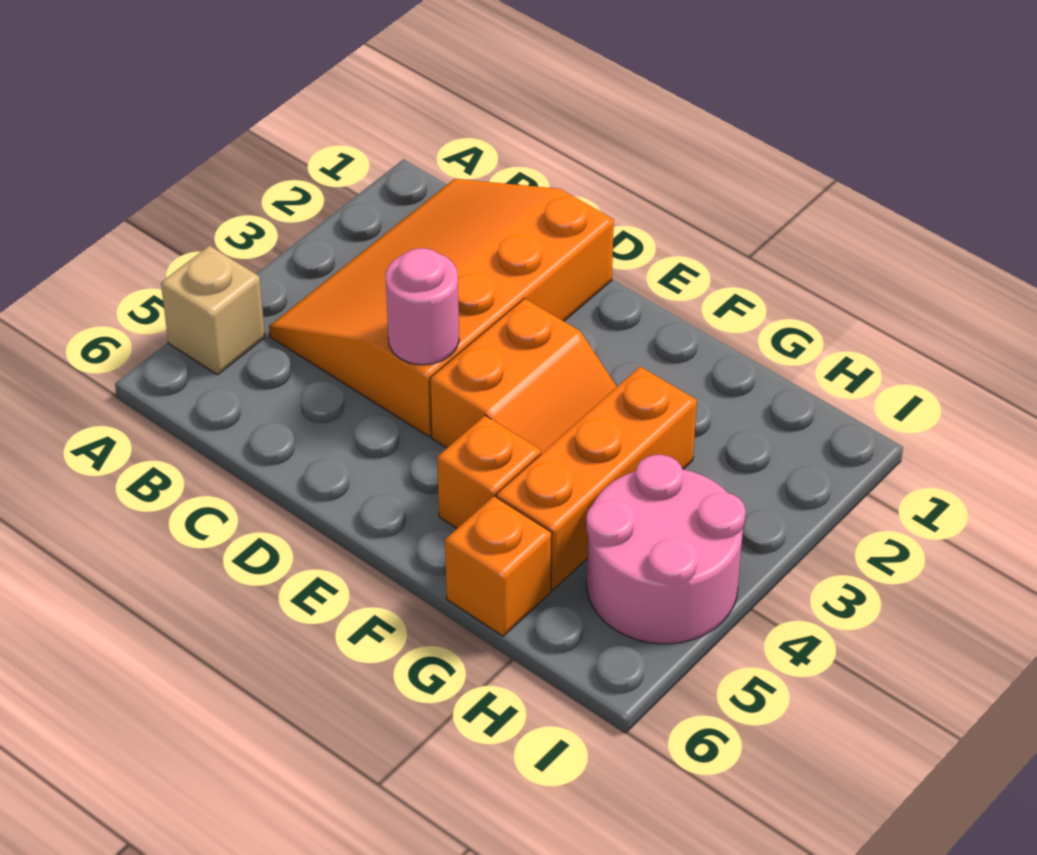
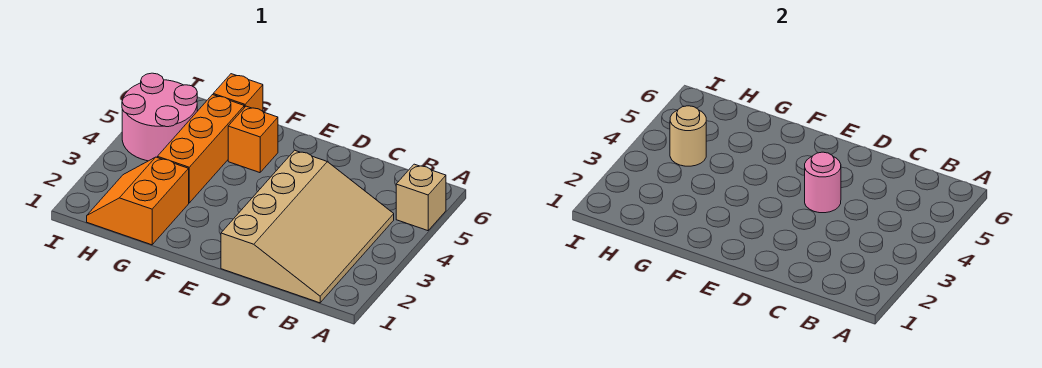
orange 3x4 slope [269,179,614,437] -> tan 3x4 slope [221,150,394,303]
orange 2x2 slope [430,298,617,454] -> orange 2x2 slope moved to [87,157,189,245]
none -> tan 1x1 round brick [670,106,706,166]

